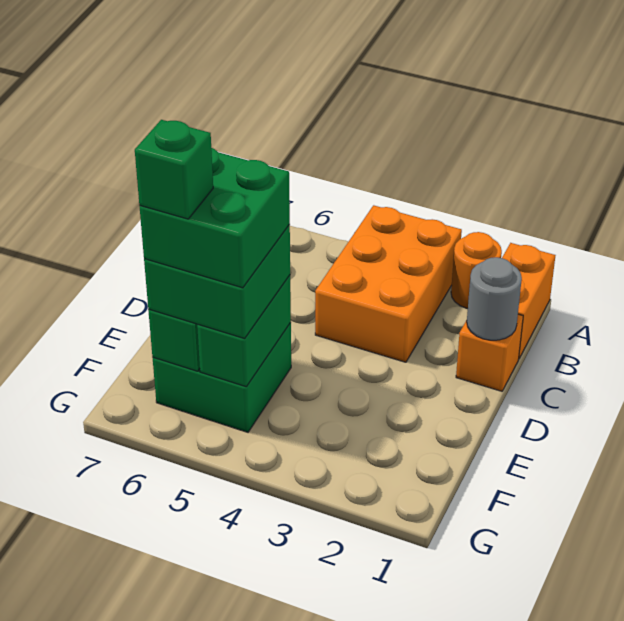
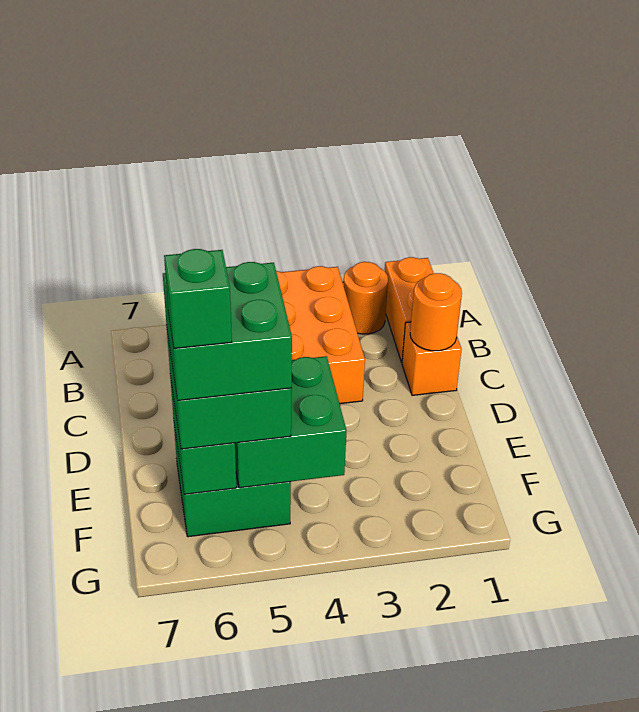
grey 1x1 round brick [467,257,522,340] -> orange 1x1 round brick [410,273,462,351]
green 1x2 brick [197,275,291,387] -> green 2x2 brick [235,356,347,488]

